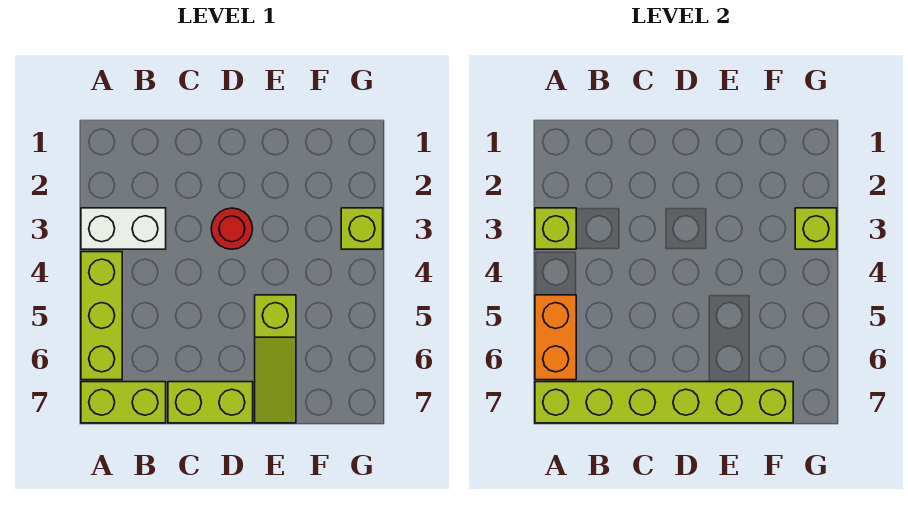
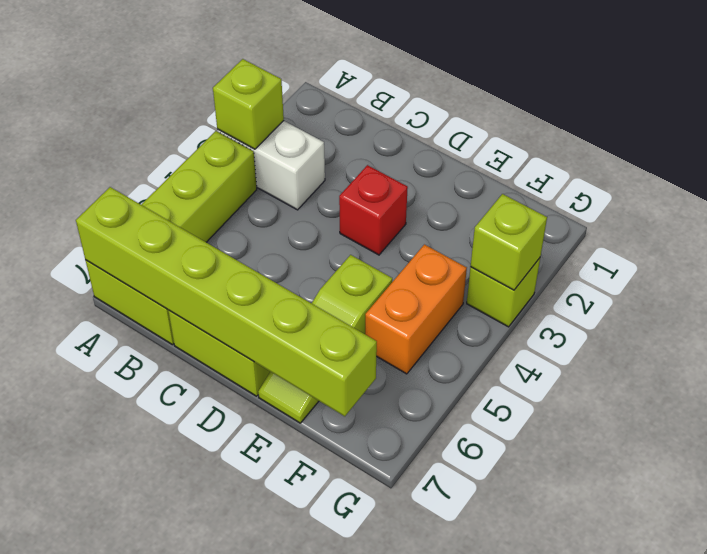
orange 1x2 brick [535,295,576,380] -> orange 1x2 brick moved to [365,244,467,374]
red 1x1 round brick [211,208,253,249] -> red 1x1 brick [339,165,408,255]

